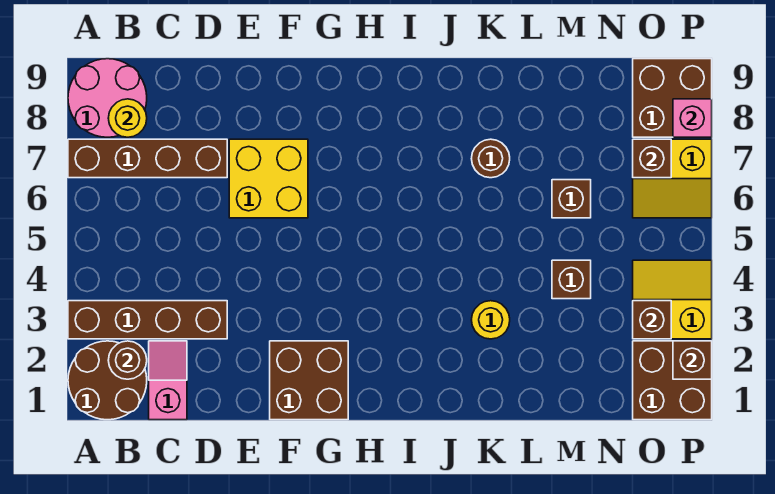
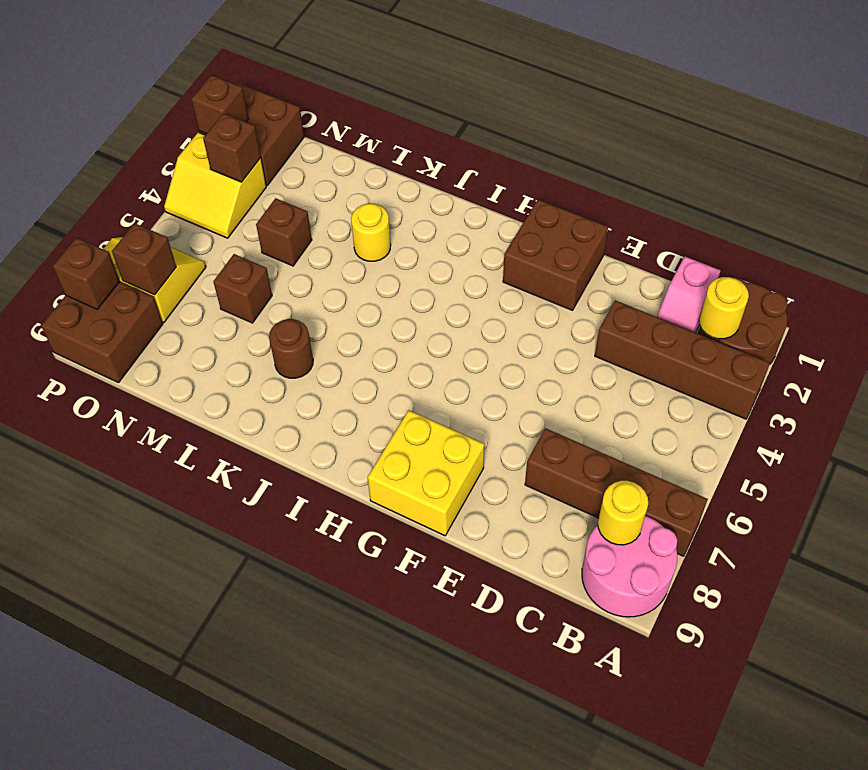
brown 1x1 round brick [108,341,147,379] -> yellow 1x1 round brick [699,277,749,339]
yellow 2x2 brick [229,139,308,218] -> yellow 2x2 brick moved to [368,410,484,536]
pink 1x1 brick [673,99,712,137] -> brown 1x1 brick [53,238,120,309]

